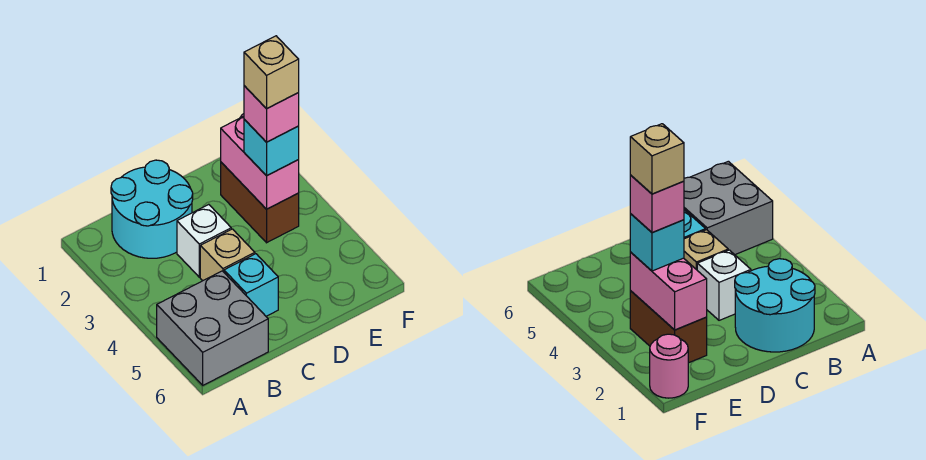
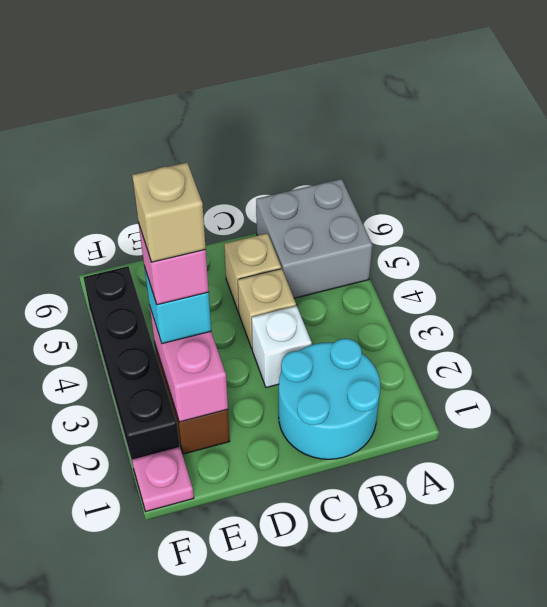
cyan 1x1 brick [224,254,278,316] -> tan 1x1 brick [224,233,281,312]
pink 1x1 round brick [650,334,688,398] -> pink 1x1 plate [132,447,194,511]
none -> black 1x4 brick [83,266,180,465]

